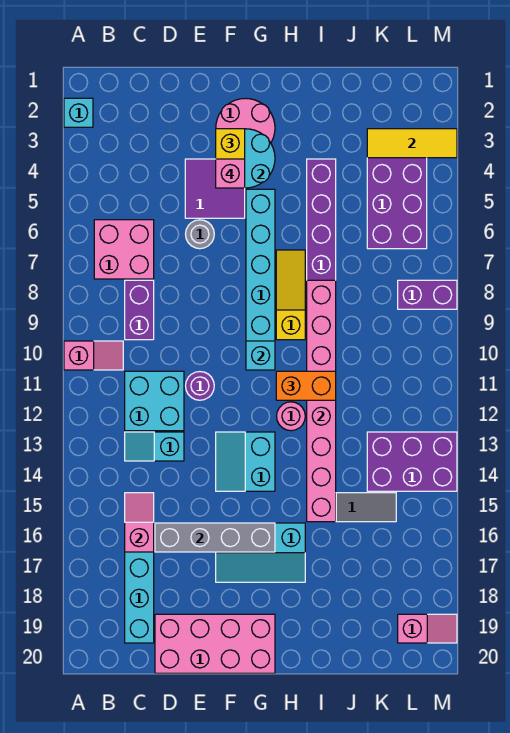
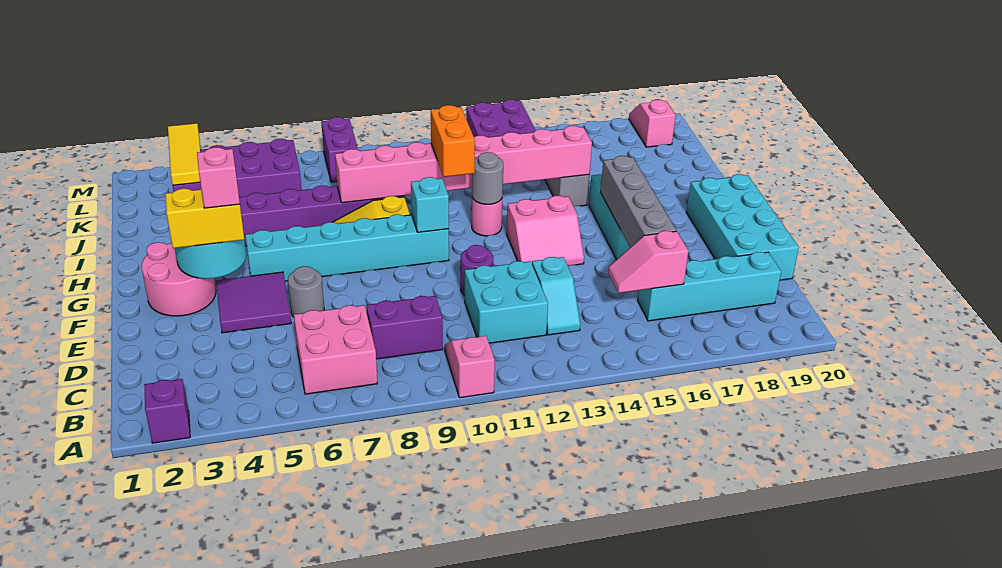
cyan 1x1 brick [64,98,93,127] -> purple 1x1 brick [144,379,190,443]
pink 2x4 brick [155,614,275,673] -> cyan 2x4 brick [686,174,799,280]
cyan 2x2 slope [216,432,275,491] -> pink 2x2 slope [507,196,584,266]
none -> grey 1x1 round brick [472,152,503,204]

